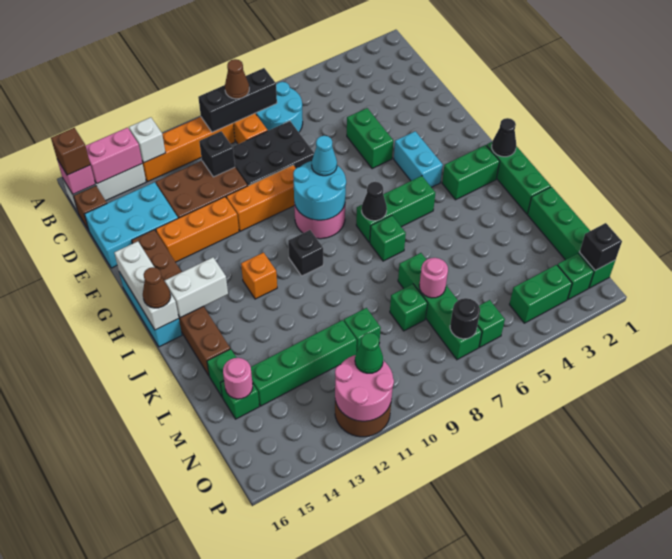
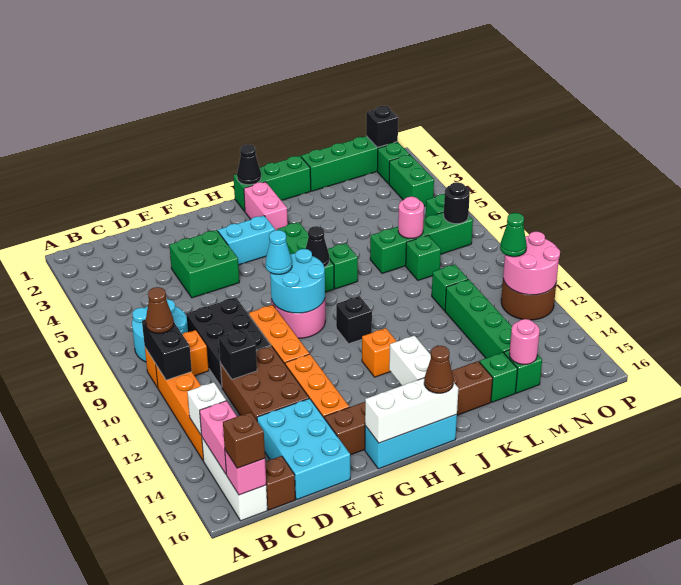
black 1x3 brick [198,68,277,132] -> black 1x2 brick [142,320,192,380]
green 1x2 brick [347,108,393,169] -> green 2x2 brick [169,230,239,298]
green 1x2 brick [442,145,500,200] -> pink 1x2 brick [244,182,288,230]

